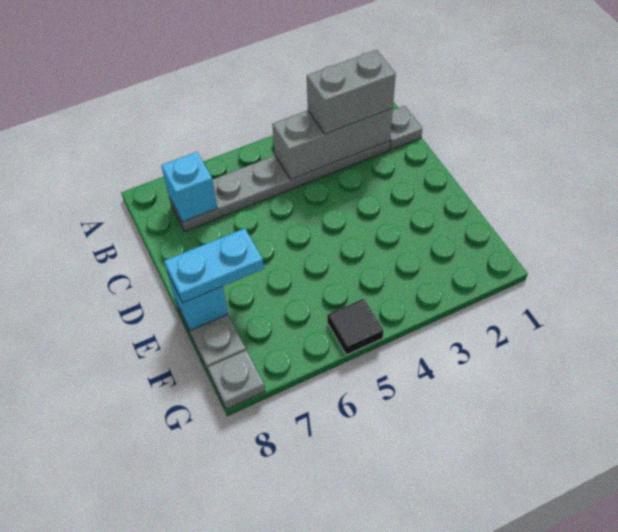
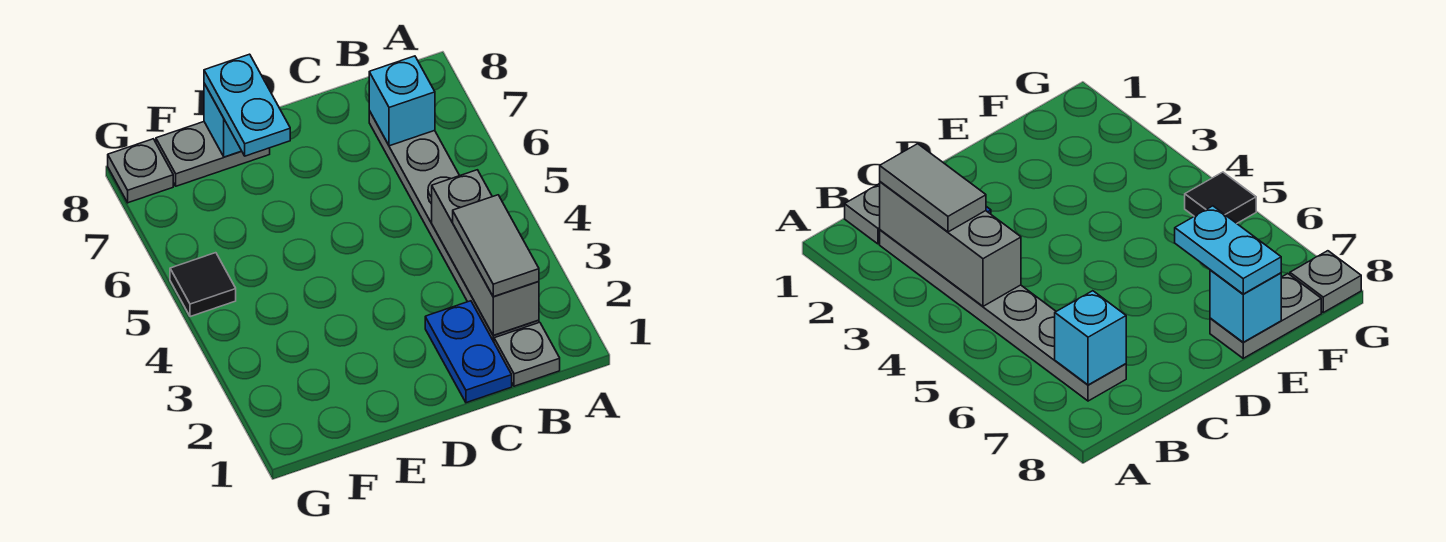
grey 1x2 brick [307,50,396,134] -> grey 1x2 tile [453,195,539,297]
none -> blue 1x2 plate [425,301,512,403]

